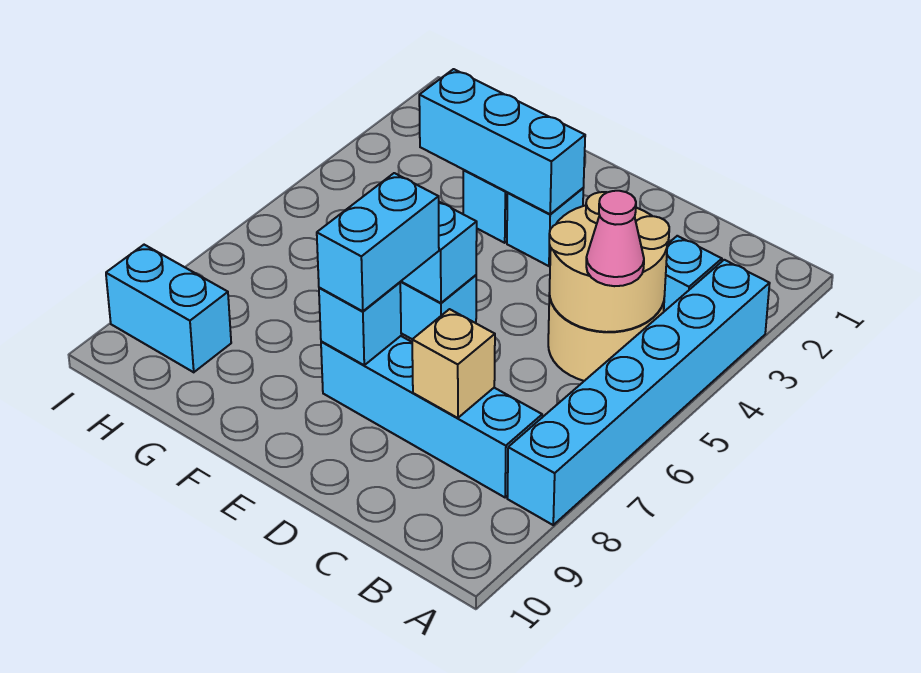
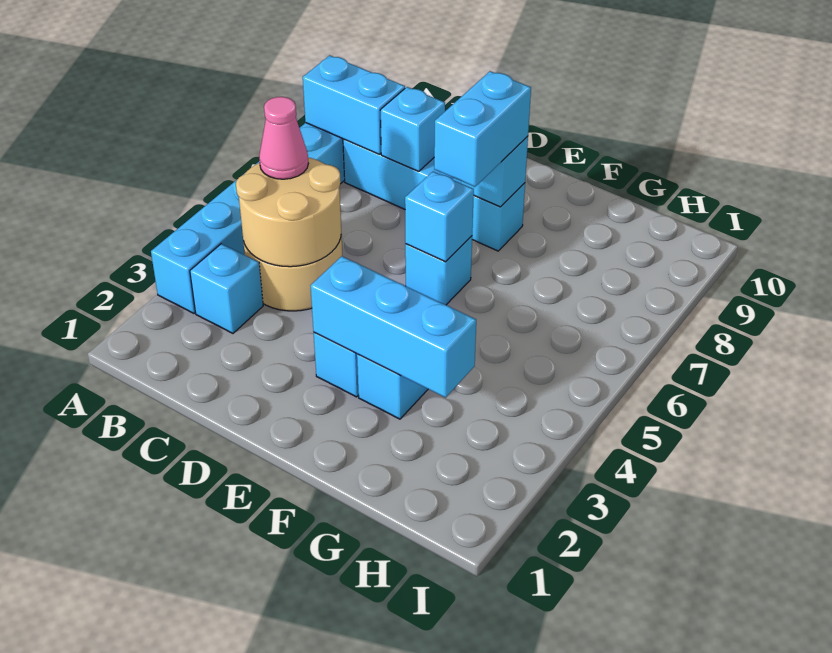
tan 1x1 brick [412,309,495,418] -> cyan 1x1 brick [380,87,445,171]
cyan 1x2 brick [106,245,231,372] -> cyan 1x2 brick moved to [303,55,405,154]

